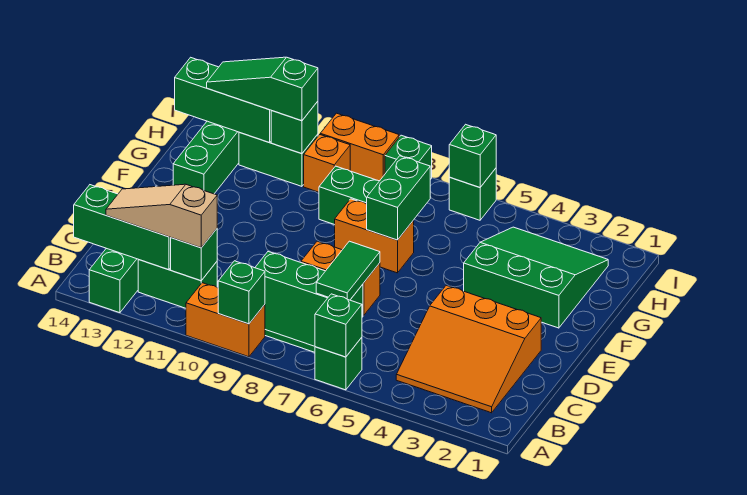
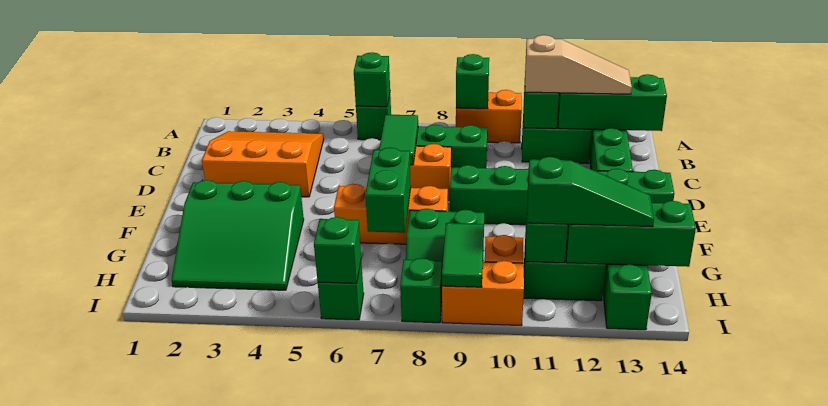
none -> green 1x6 brick [450,165,674,225]
orange 1x2 brick [335,199,414,273] -> orange 1x3 brick [334,184,448,244]
none -> green 1x2 tile [442,223,484,287]

